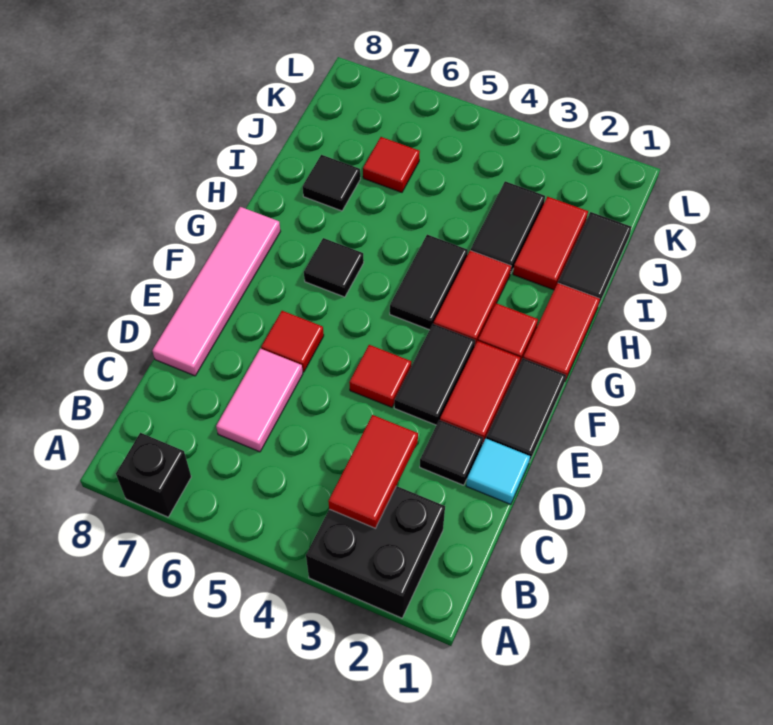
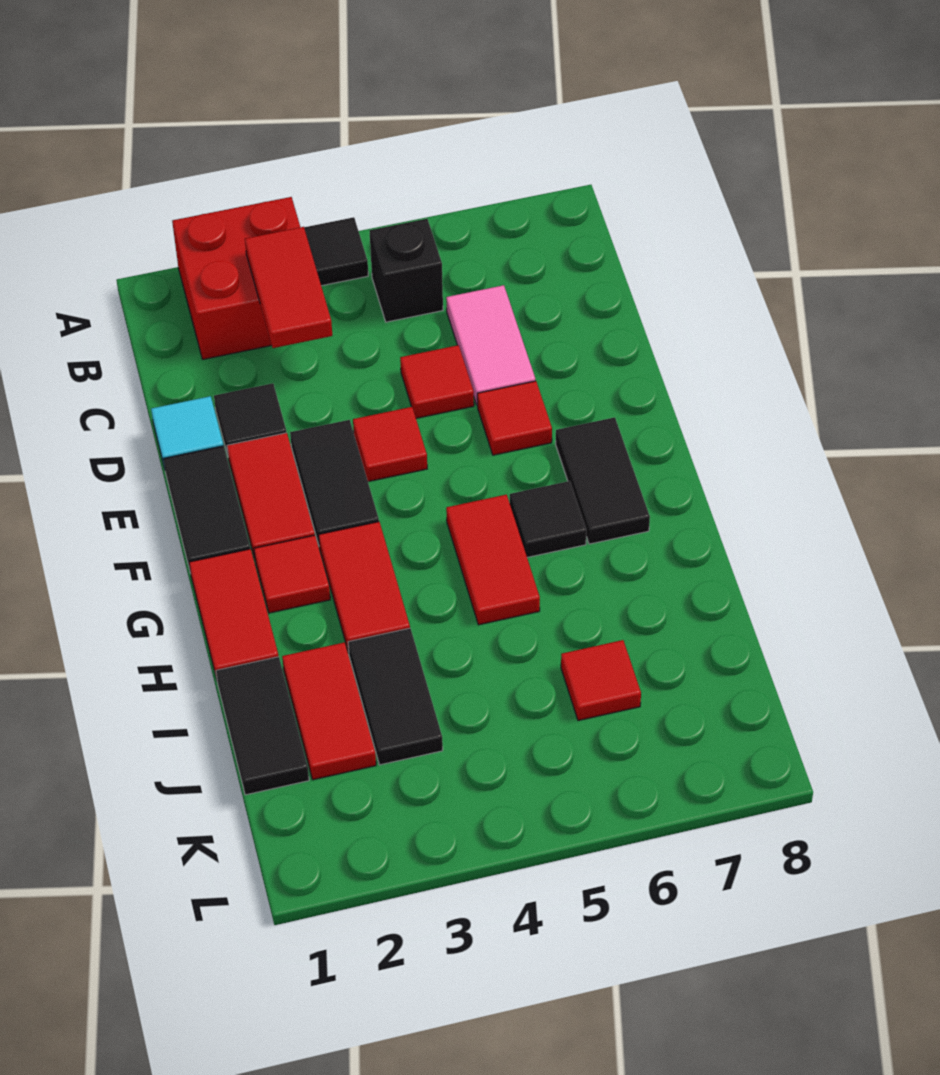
black 2x2 brick [306,486,445,618] -> red 2x2 brick [172,197,300,359]
black 1x1 brick [116,433,191,517] -> black 1x1 brick moved to [370,219,443,322]
none -> red 1x1 tile [400,345,474,418]
pink 1x4 tile [152,207,280,376] -> none
black 1x2 tile [390,235,468,330] -> black 1x2 tile moved to [556,417,650,544]
none -> red 1x2 tile [446,495,540,625]
black 1x1 tile [303,155,360,211] -> black 1x1 tile moved to [304,217,368,286]

